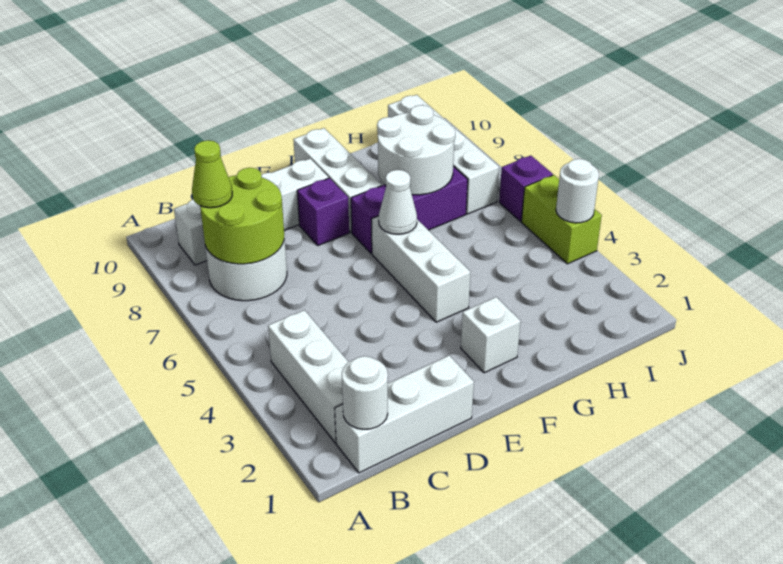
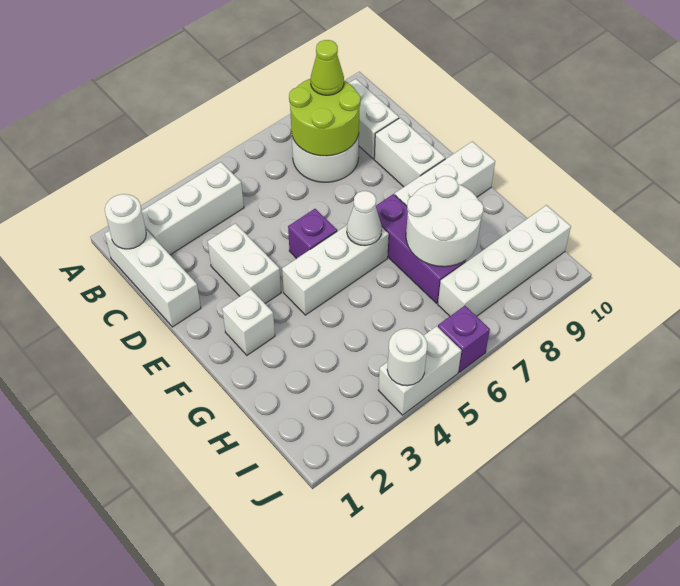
none -> white 1x2 brick [208,223,281,303]
purple 1x1 brick [297,178,349,245] -> purple 1x1 brick moved to [288,209,337,259]
lime 1x2 brick [522,175,602,264] -> white 1x2 brick [378,326,461,415]

